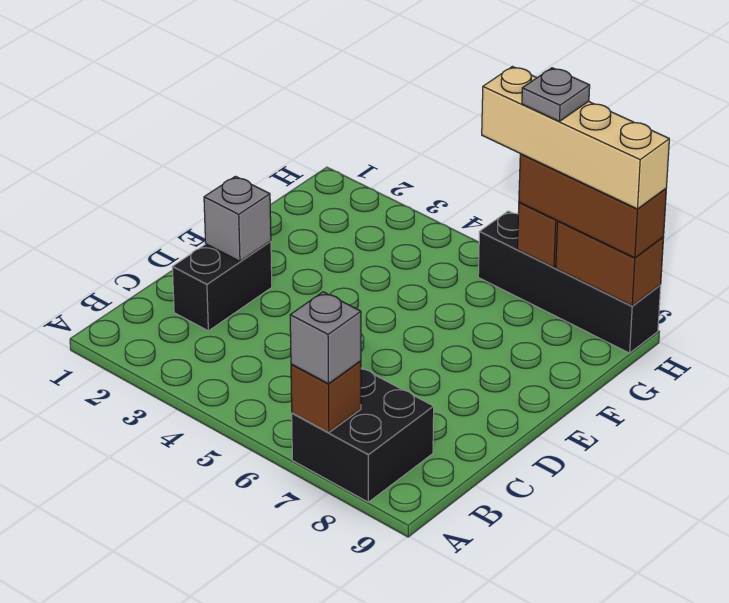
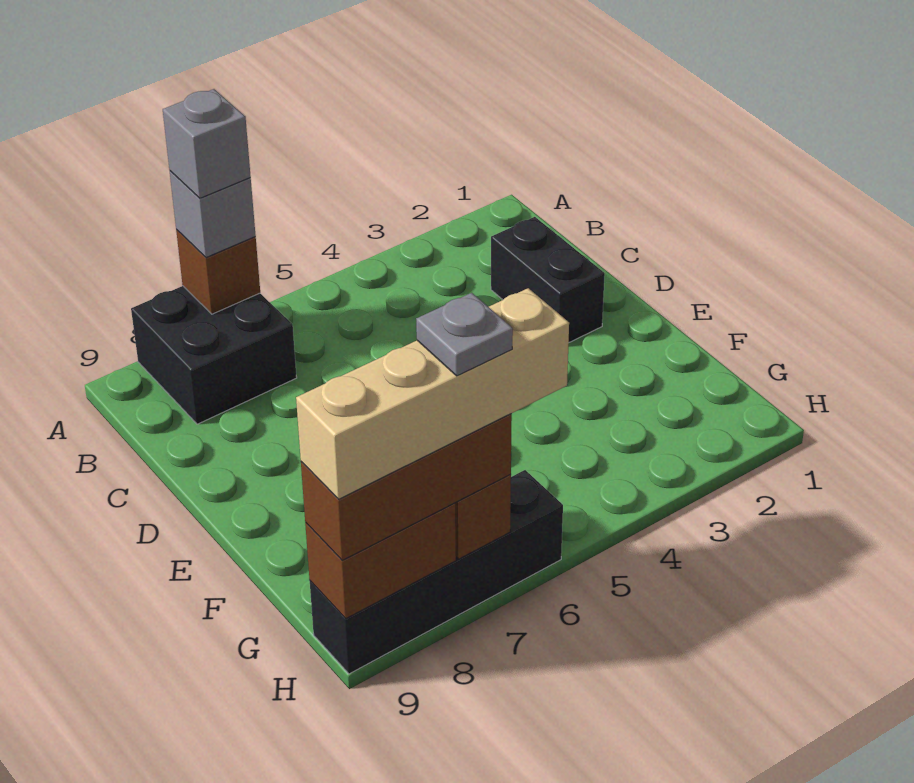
grey 1x1 brick [204,176,271,261] -> grey 1x1 brick moved to [163,89,251,198]

